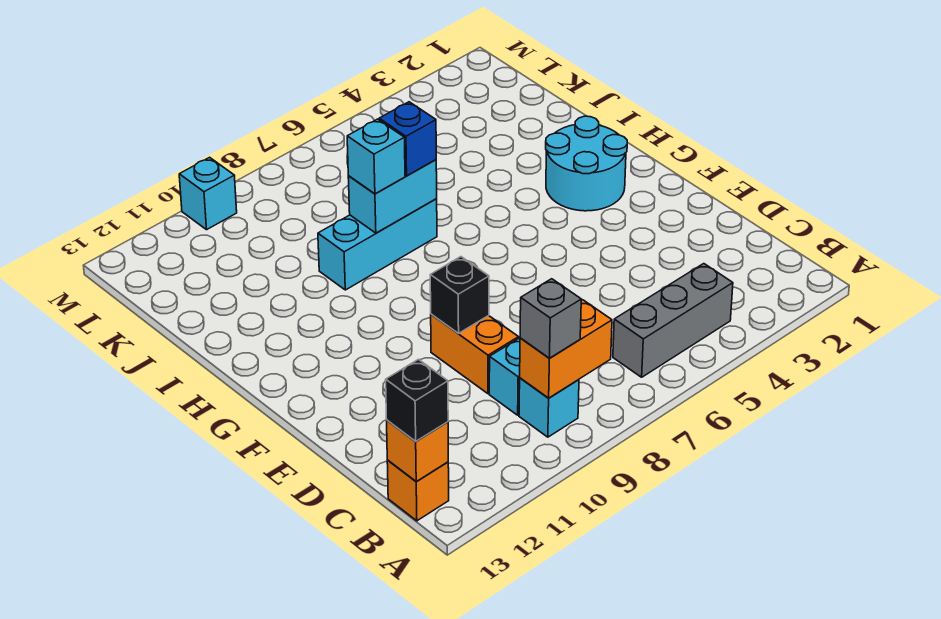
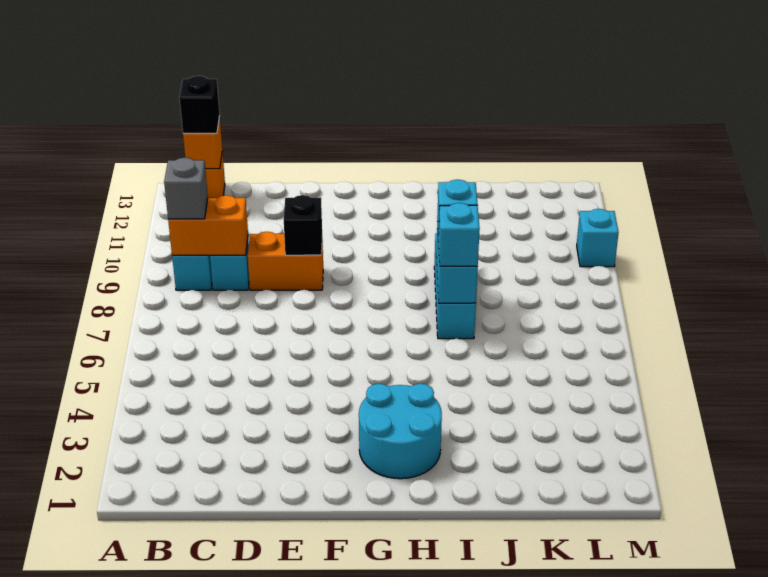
grey 1x3 brick [613,264,733,377] -> none
orange 1x2 brick [520,300,612,398] -> orange 1x2 brick turned to [168,195,248,255]
blue 1x1 brick [379,102,436,176] -> cyan 1x1 brick [439,203,480,266]

